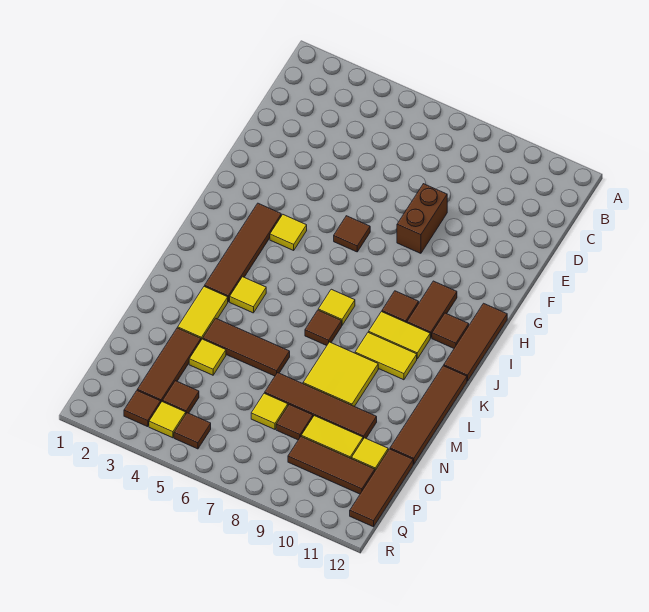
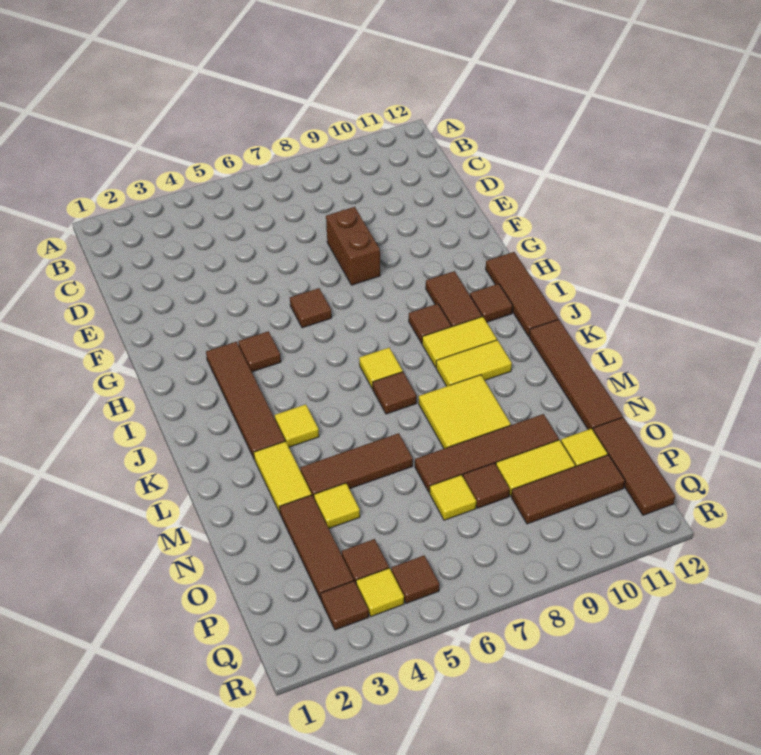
yellow 1x1 tile [270,215,307,250] -> brown 1x1 tile [238,331,281,372]

